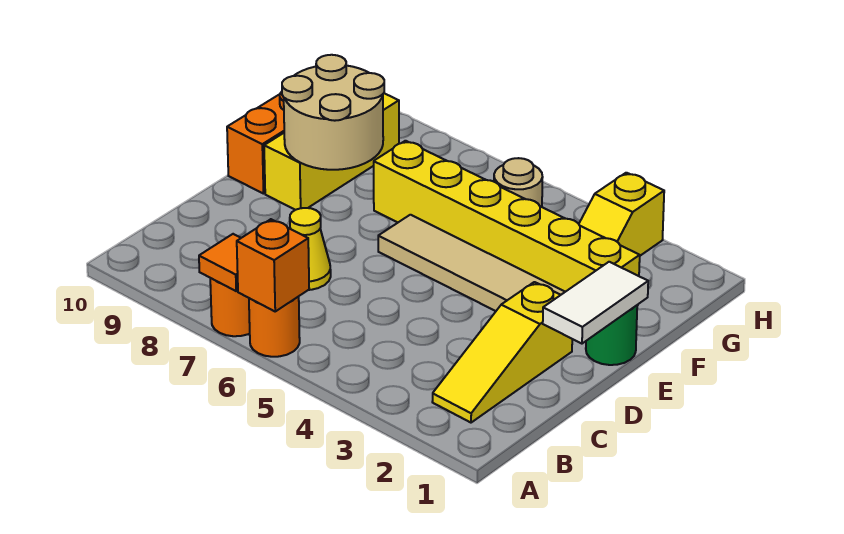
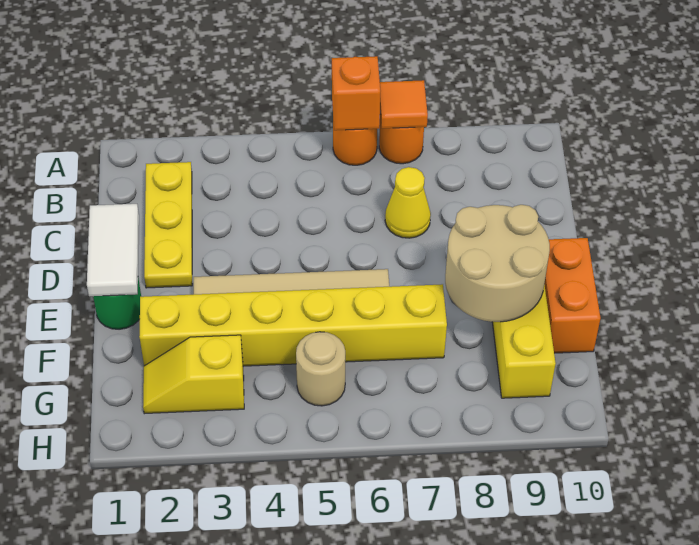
yellow 1x3 slope [432,282,572,423] -> yellow 1x3 plate [144,162,192,288]
yellow 1x2 slope [579,173,664,256] -> yellow 1x2 slope turned to [143,335,244,414]

